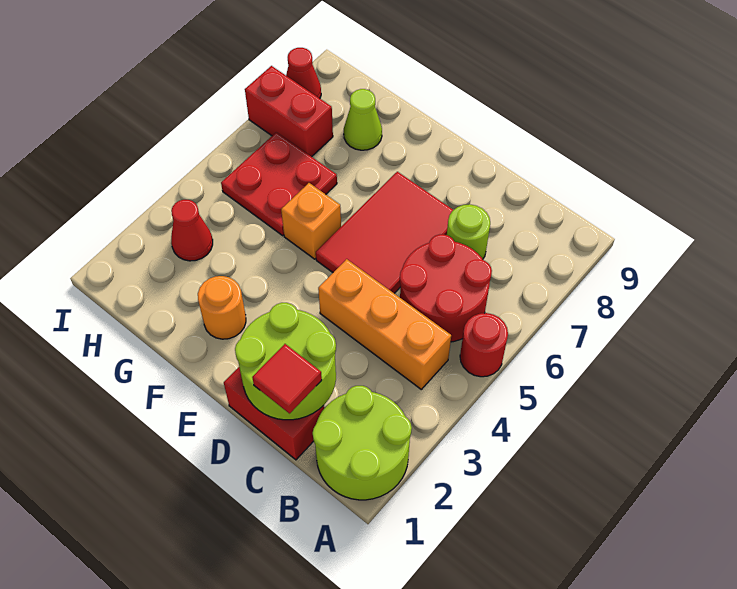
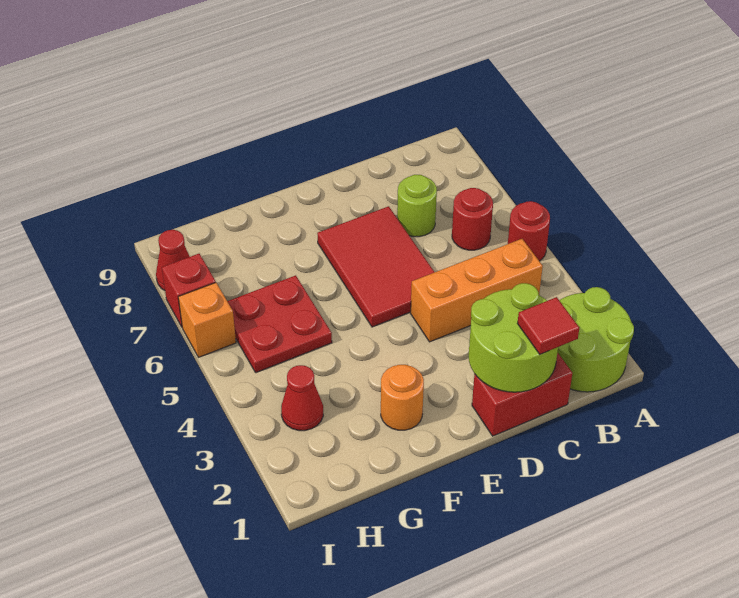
red 2x2 round brick [400,234,492,342] -> red 1x1 round brick [452,188,493,250]
orange 1x1 brick [281,183,341,259] -> orange 1x1 brick moved to [178,283,236,357]
lime 1x1 cone [344,89,382,150] -> none
red 1x2 brick [245,66,333,157] -> red 1x1 brick [162,254,216,327]

